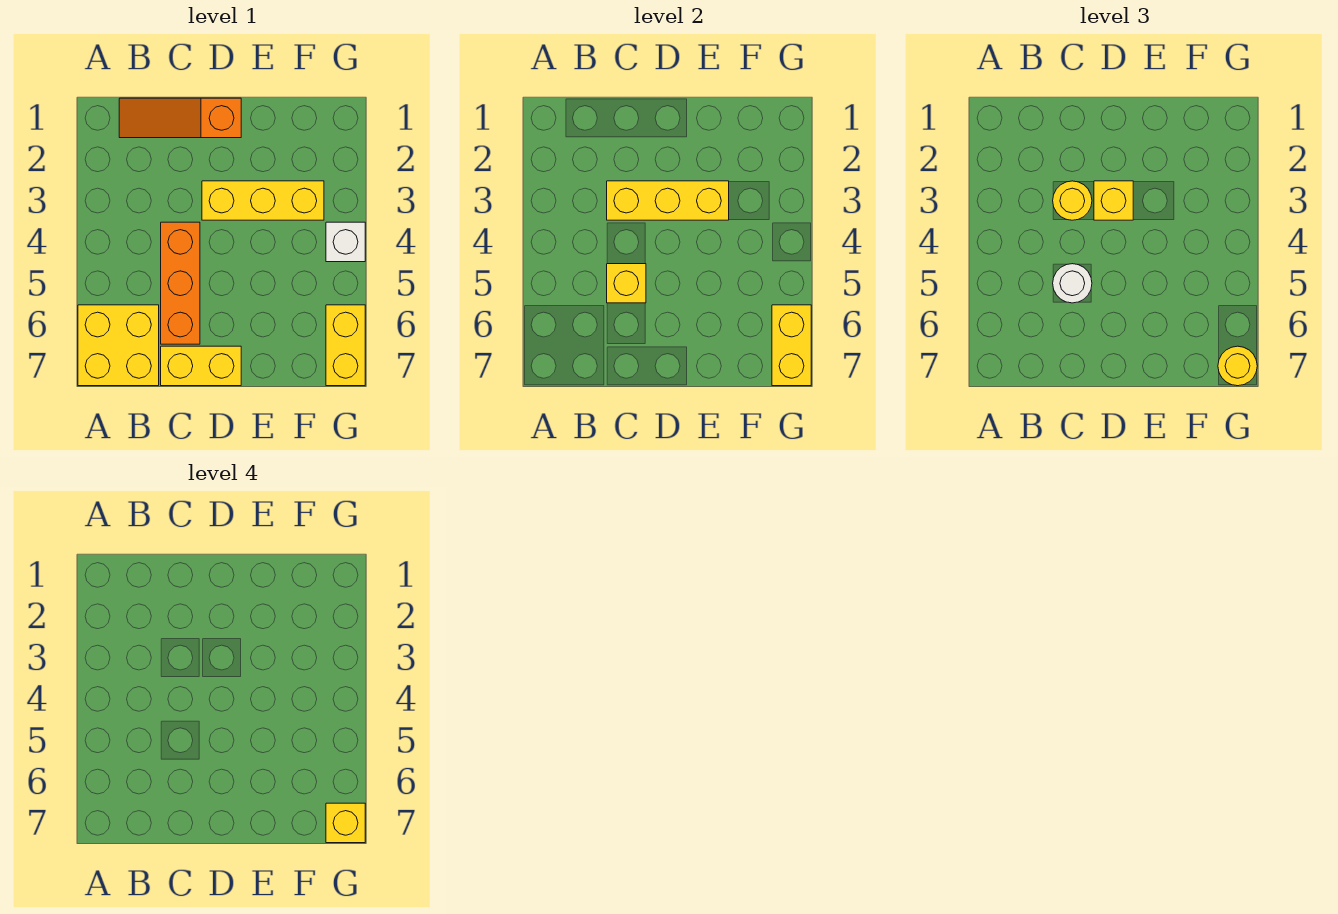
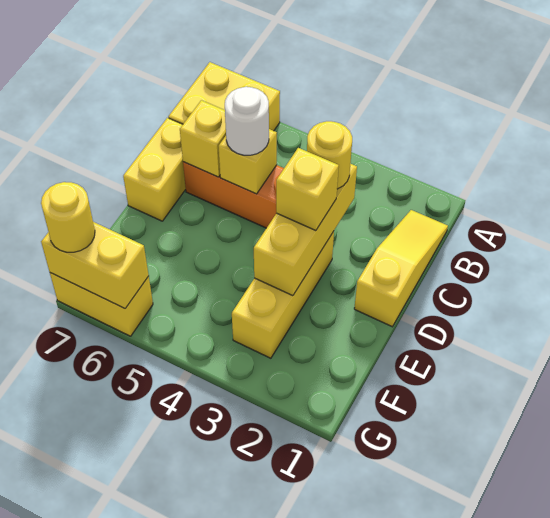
orange 1x3 slope [119,98,241,138] -> yellow 1x3 slope [354,210,448,327]
white 1x1 brick [326,222,365,262] -> none
yellow 1x1 brick [326,803,365,843] -> yellow 1x1 brick moved to [180,100,226,177]

